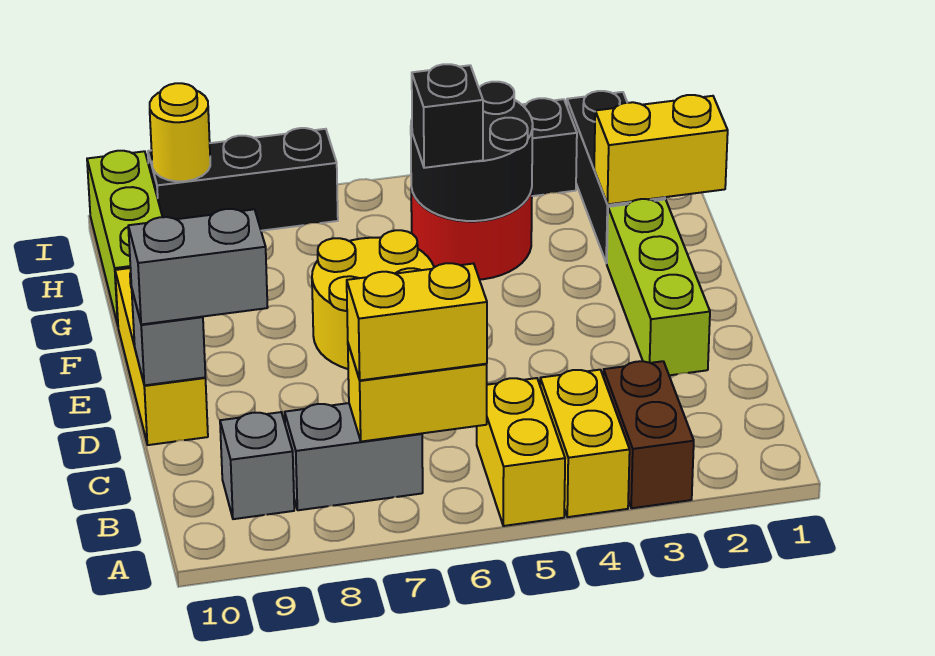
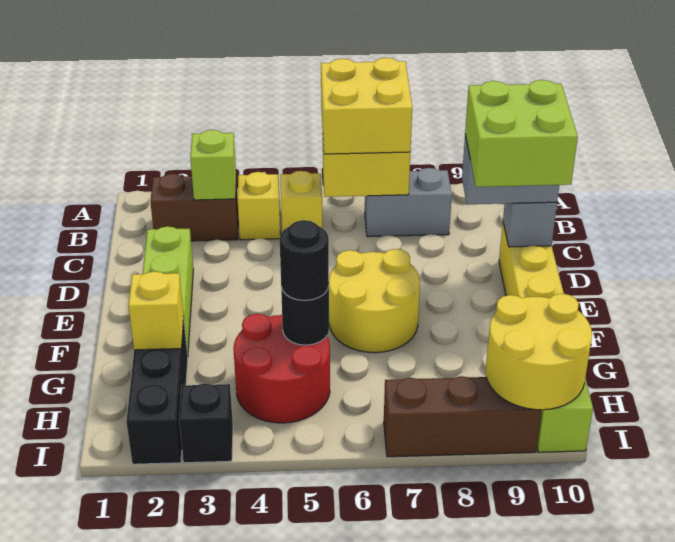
brown 1x2 brick [603,361,694,508] -> brown 1x2 brick turned to [150,174,238,241]
yellow 1x2 brick [540,370,630,517] -> yellow 1x1 brick [238,172,280,240]
yellow 1x2 brick [477,378,565,526] -> yellow 1x1 brick [281,171,323,232]
none -> lime 1x1 brick [190,130,236,200]
yellow 1x2 brick [347,263,487,380] -> yellow 2x2 brick [321,58,412,154]
grey 1x1 brick [220,412,294,519] -> none
none -> lime 2x2 brick [465,80,578,187]
yellow 1x2 brick [594,95,728,204] -> yellow 1x1 brick [128,271,184,350]
black 2x2 round brick [411,82,533,221] -> black 1x1 round brick [281,286,329,345]
black 1x1 brick [412,64,483,168] -> black 1x1 round brick [280,220,329,300]
black 1x3 brick [148,128,338,231] -> brown 1x3 brick [384,376,541,457]
yellow 1x1 round brick [150,83,210,182] -> yellow 2x2 round brick [486,294,592,410]

